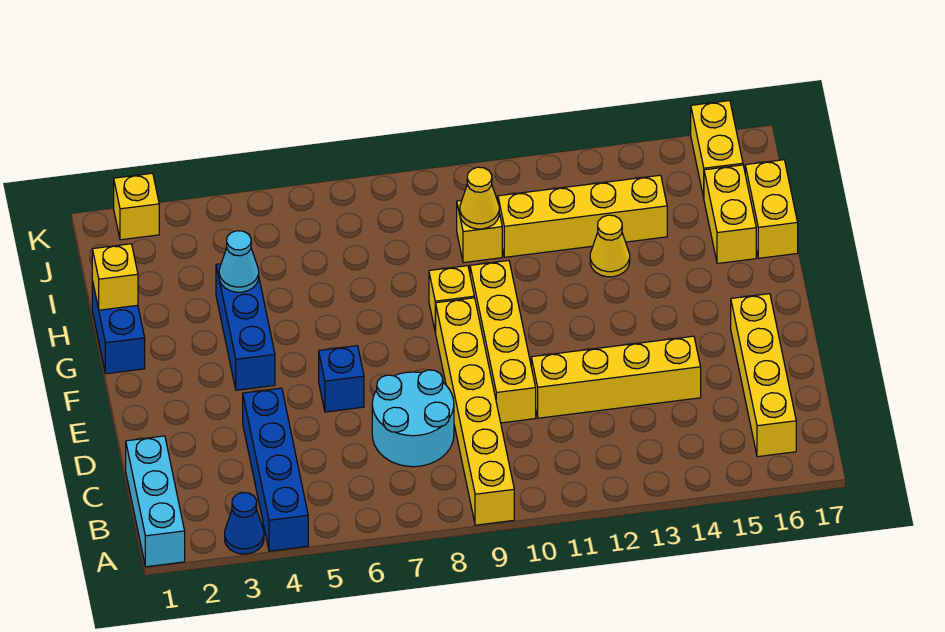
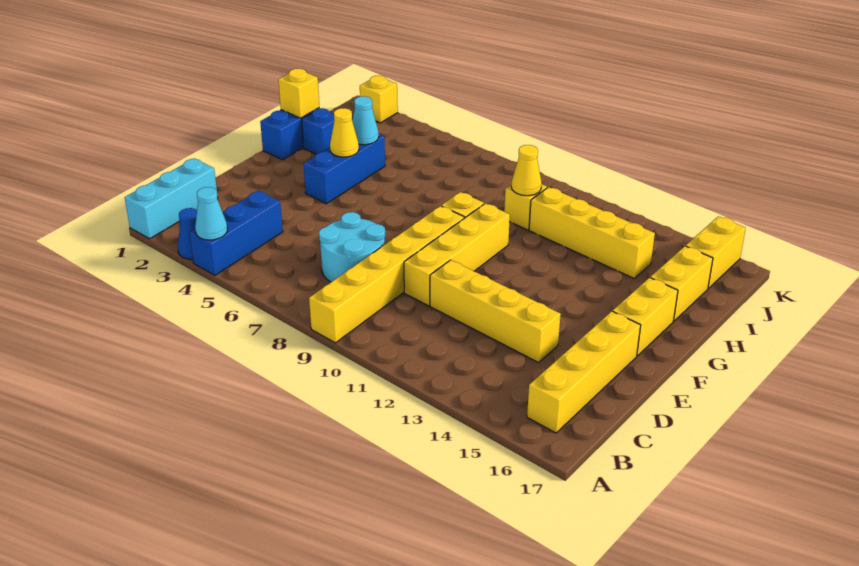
blue 1x4 brick [243,388,308,551] -> blue 1x3 brick [190,191,283,275]
none -> cyan 1x1 cone [195,187,227,240]
blue 1x1 brick [319,346,364,412] -> blue 1x1 brick moved to [302,108,334,154]
yellow 1x1 cone [590,215,630,277] -> yellow 1x1 cone moved to [330,108,359,157]
yellow 1x2 brick [745,160,798,258] -> yellow 1x2 brick moved to [613,278,678,356]

